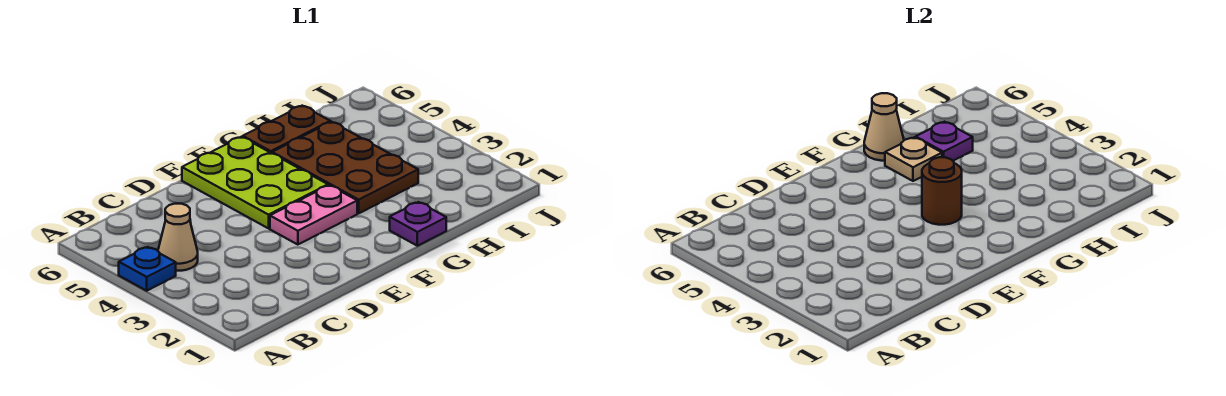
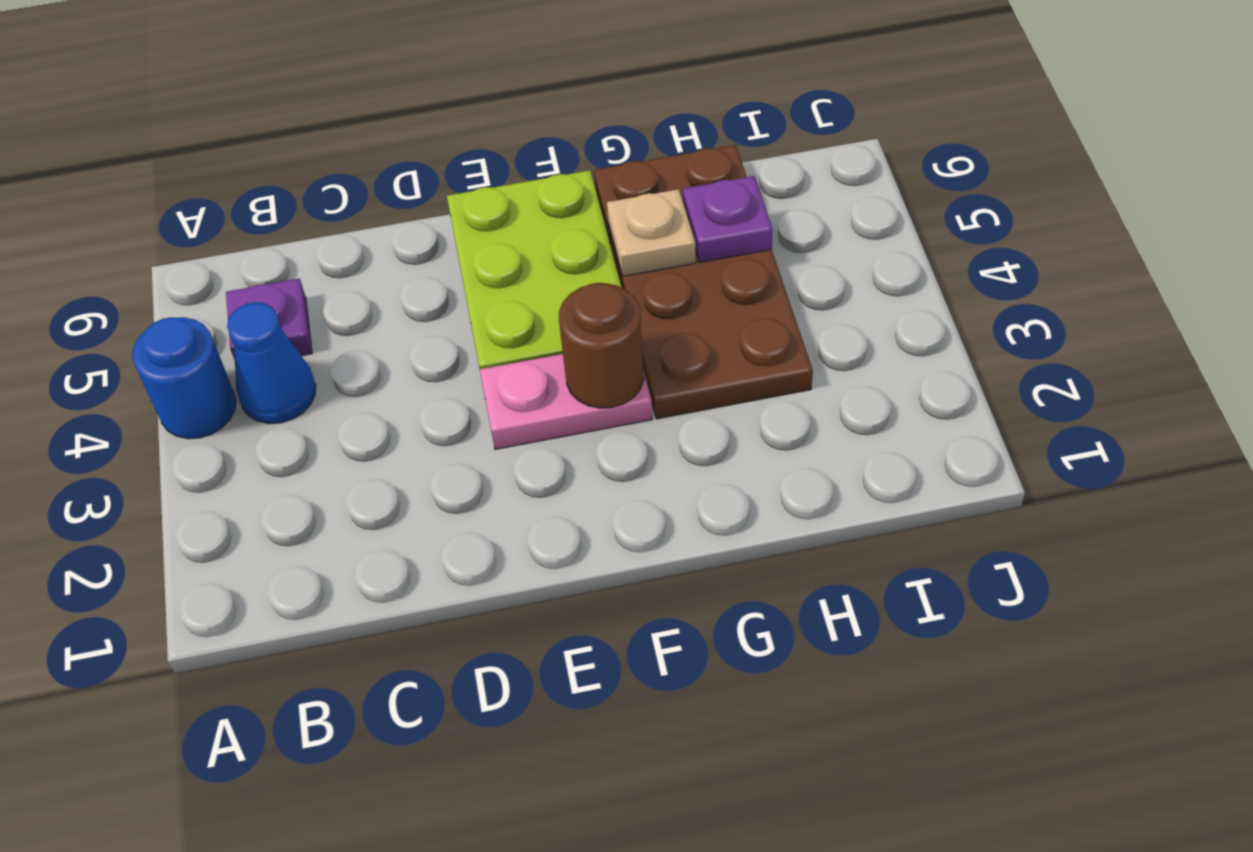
blue 1x1 plate [119,247,176,291] -> blue 1x1 round brick [132,317,236,439]
tan 1x1 cone [158,204,198,271] -> blue 1x1 cone [227,302,316,424]
purple 1x1 plate [390,202,446,246] -> purple 1x1 plate moved to [226,279,312,360]
tan 1x1 cone [864,93,904,161] -> none

